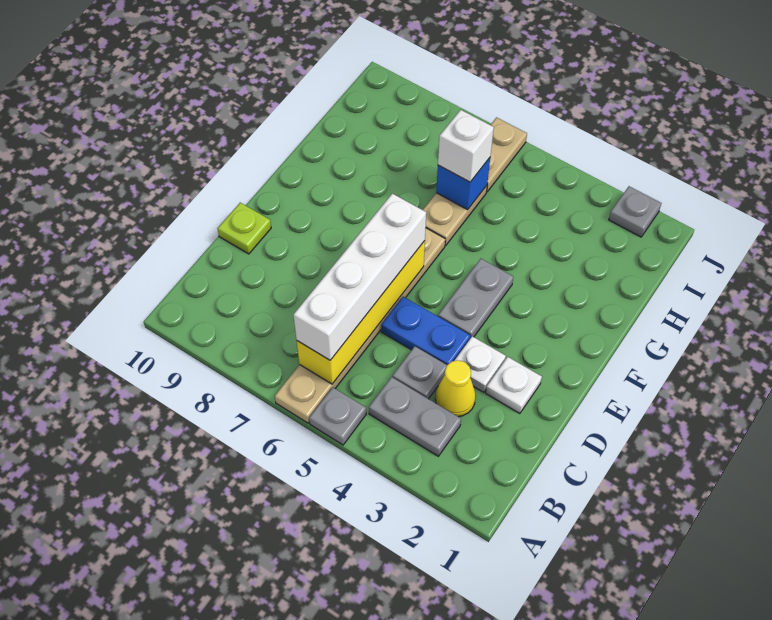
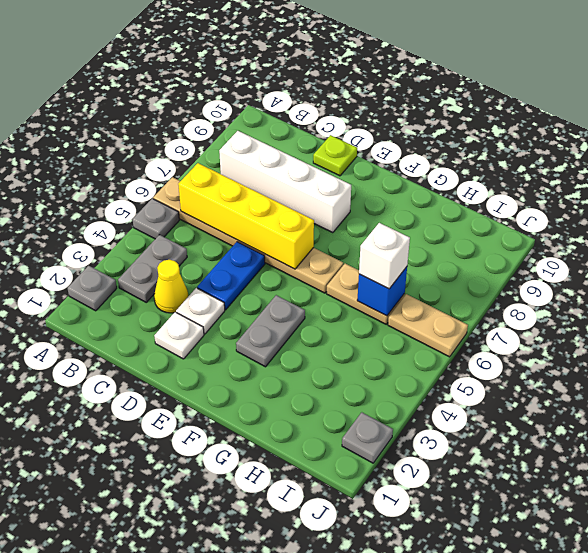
white 1x4 brick [294,194,426,360] -> white 1x4 brick moved to [219,131,351,233]
grey 1x1 plate [393,346,447,399] -> grey 1x1 plate moved to [68,266,117,311]
grey 1x2 plate [438,259,513,338] -> grey 1x2 plate turned to [236,295,305,367]

